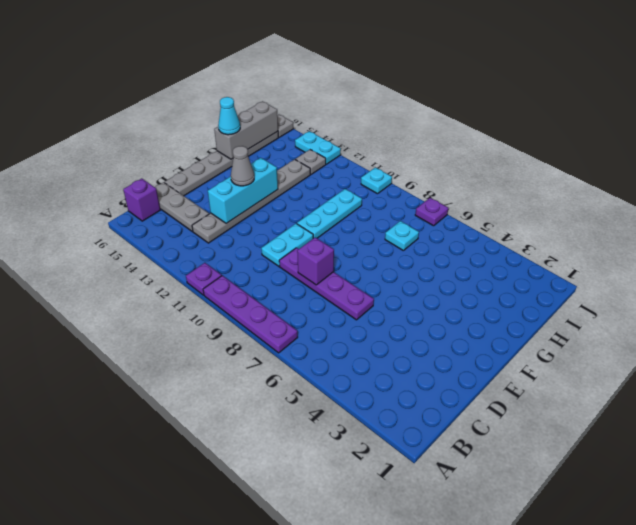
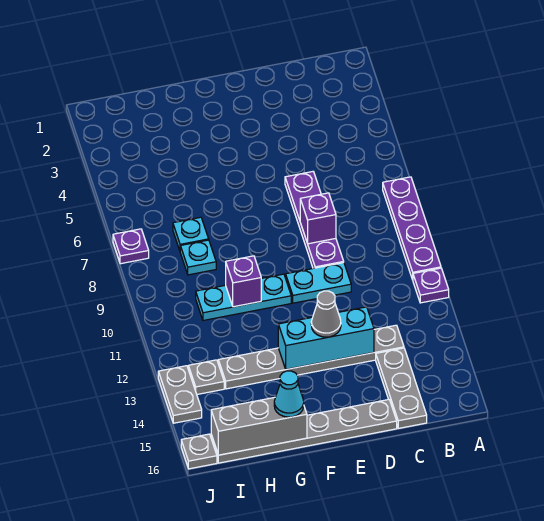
purple 1x1 brick [123,179,160,221] -> purple 1x1 brick moved to [226,256,261,307]
cyan 1x1 plate [361,167,392,194] -> cyan 1x1 plate moved to [180,240,216,275]
cyan 1x2 plate [295,131,341,164] -> grey 1x2 plate [158,366,202,423]

